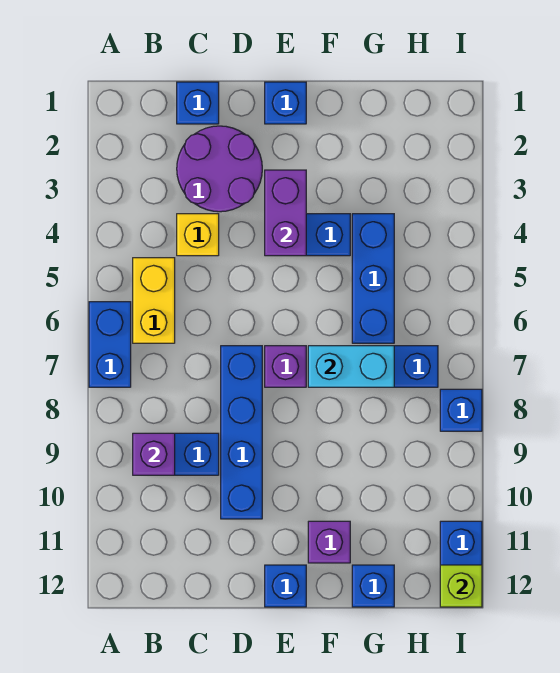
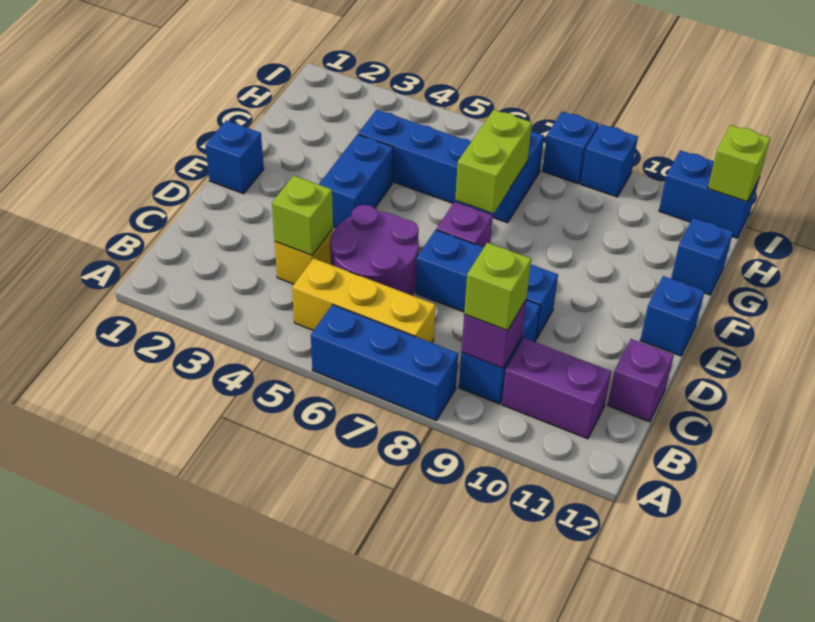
blue 1x2 brick [89,302,131,387] -> blue 1x3 brick [311,304,458,421]
yellow 1x2 brick [133,258,175,343] -> yellow 1x3 brick [292,258,435,343]
none -> lime 1x1 brick [464,243,531,330]
blue 1x1 brick [177,82,219,124] -> blue 1x1 brick moved to [581,124,638,197]
purple 2x2 round brick [177,126,262,212] -> purple 2x2 round brick moved to [330,205,419,295]
none -> lime 1x1 brick [272,176,333,255]
blue 1x4 brick [221,346,262,519] -> blue 1x3 brick [416,230,558,339]
purple 1x2 brick [265,170,306,256] -> purple 1x2 brick moved to [502,338,611,439]
cyan 1x2 brick [308,346,394,387] -> lime 1x2 brick [455,110,532,213]
purple 1x1 brick [308,521,350,563] -> purple 1x1 brick moved to [608,339,674,422]

